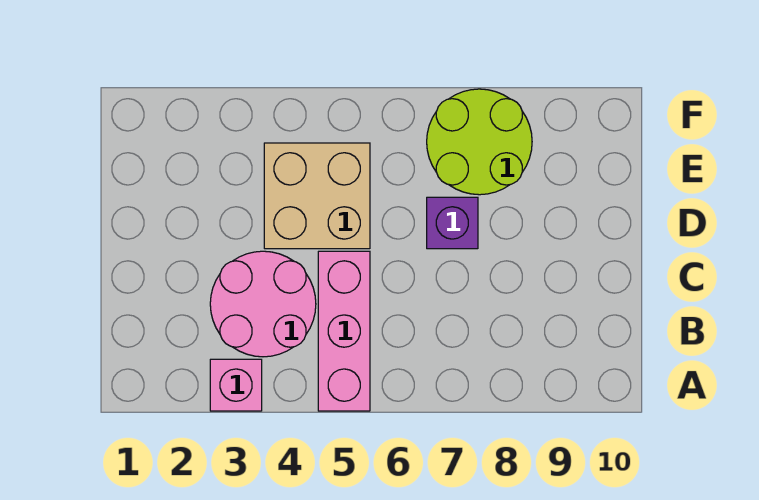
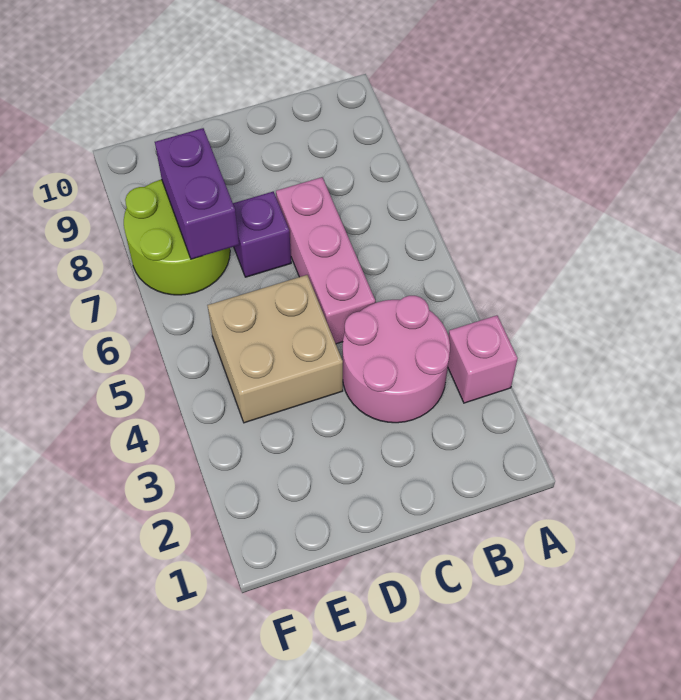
pink 1x3 brick [318,251,370,411] -> pink 1x3 brick turned to [276,177,375,344]
none -> purple 1x2 brick [155,128,239,259]

